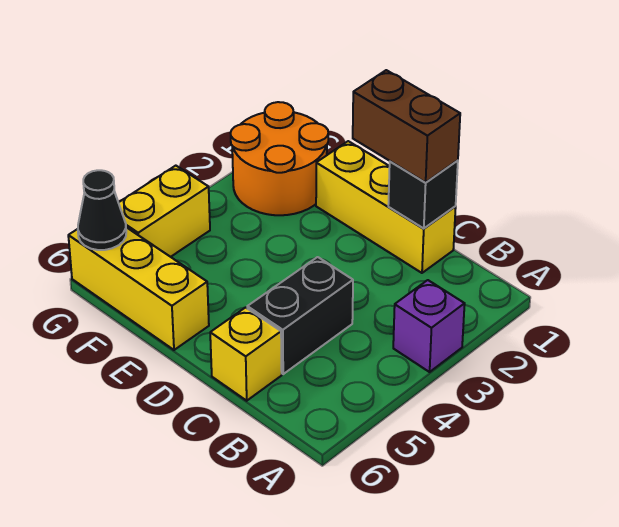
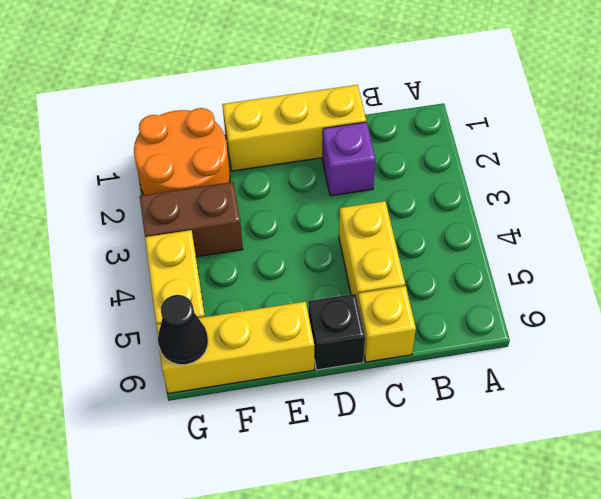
purple 1x1 brick [393,280,465,372] -> purple 1x1 brick moved to [322,122,375,196]
black 1x1 brick [388,160,458,229] -> black 1x1 brick moved to [308,294,365,370]
brown 1x2 brick [353,70,460,182] -> brown 1x2 brick moved to [140,182,243,257]
black 1x2 brick [247,257,353,374] -> yellow 1x2 brick [339,201,405,301]

